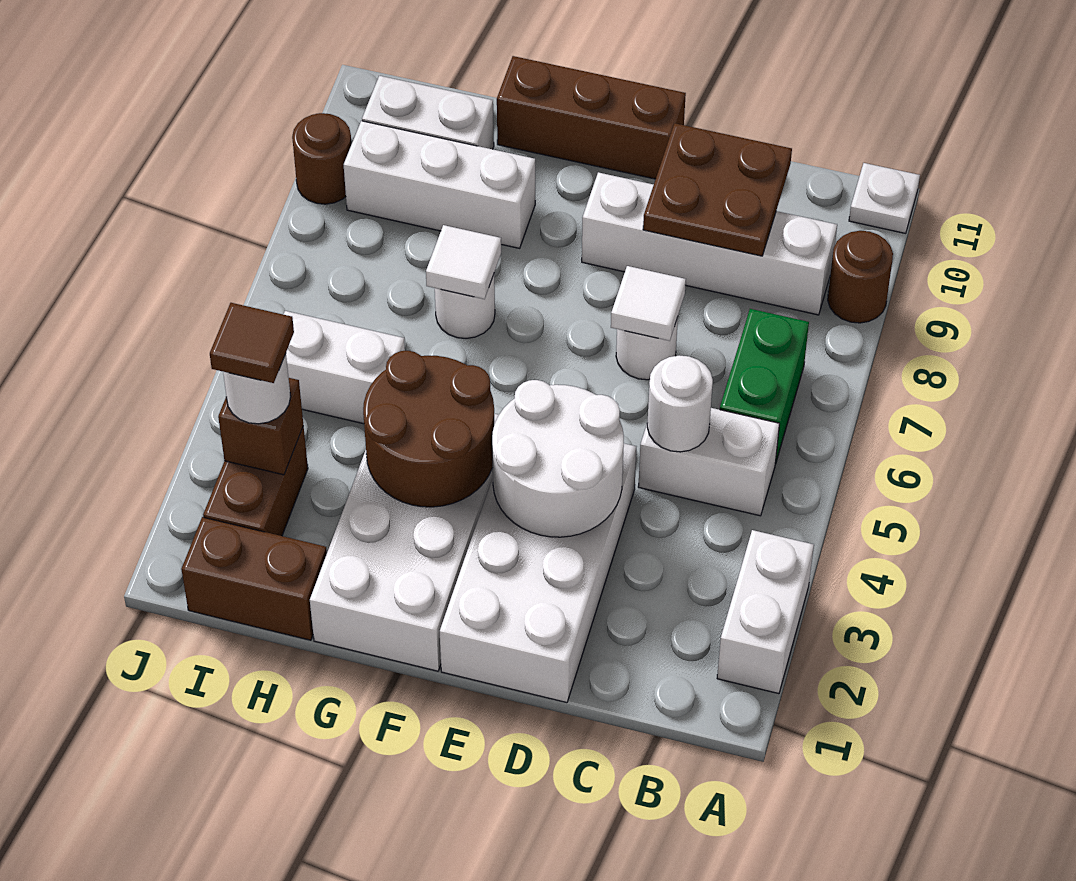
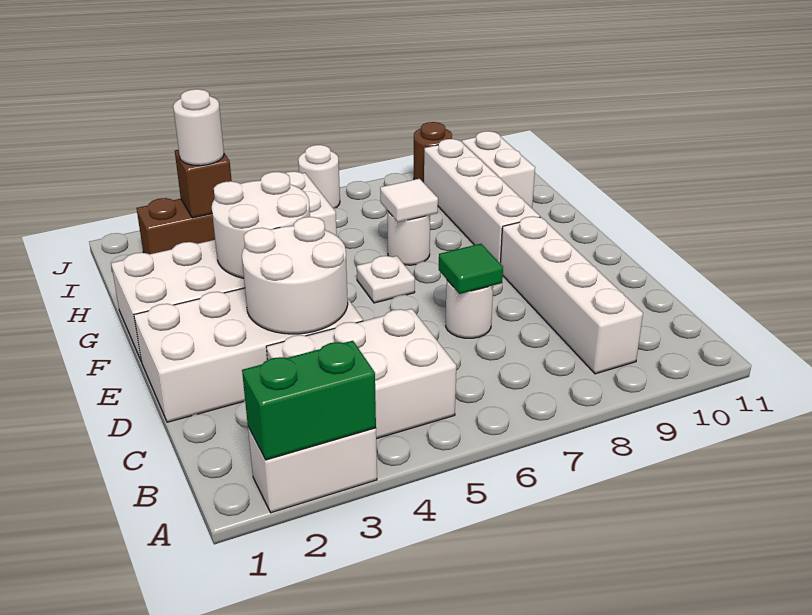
brown 1x1 round brick [828,231,893,323] -> none
white 1x1 plate [849,163,920,233] -> white 1x1 plate moved to [357,256,415,303]
white 1x2 brick [638,408,779,516] -> white 2x3 brick [266,309,456,439]
green 1x2 brick [720,309,809,464] -> green 1x2 brick moved to [242,341,376,460]
white 1x1 round brick [647,355,713,452] -> white 1x1 round brick moved to [298,145,340,208]
brown 2x2 plate [643,123,792,256] -> none
white 1x1 tile [611,266,686,341] -> green 1x1 tile [439,244,503,294]
brown 1x3 brick [497,56,686,179] -> none
brown 2x2 round brick [363,351,494,507] -> white 2x2 round brick [212,172,310,278]
white 1x3 brick [344,121,535,248] -> white 1x4 brick [424,139,540,264]
brown 1x2 brick [181,517,327,640] -> none
brown 1x1 tile [210,303,294,383] -> none

